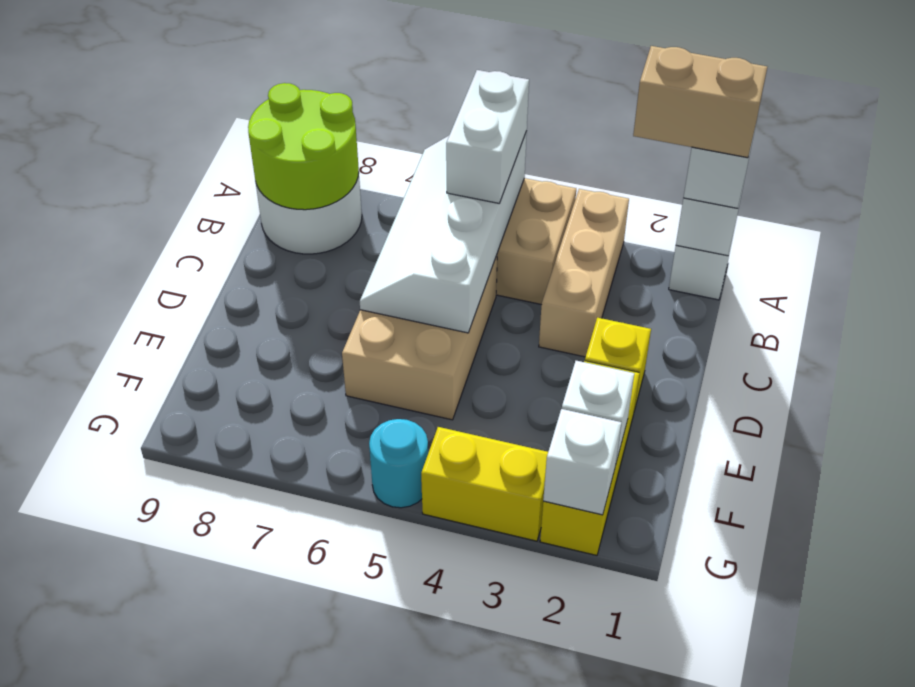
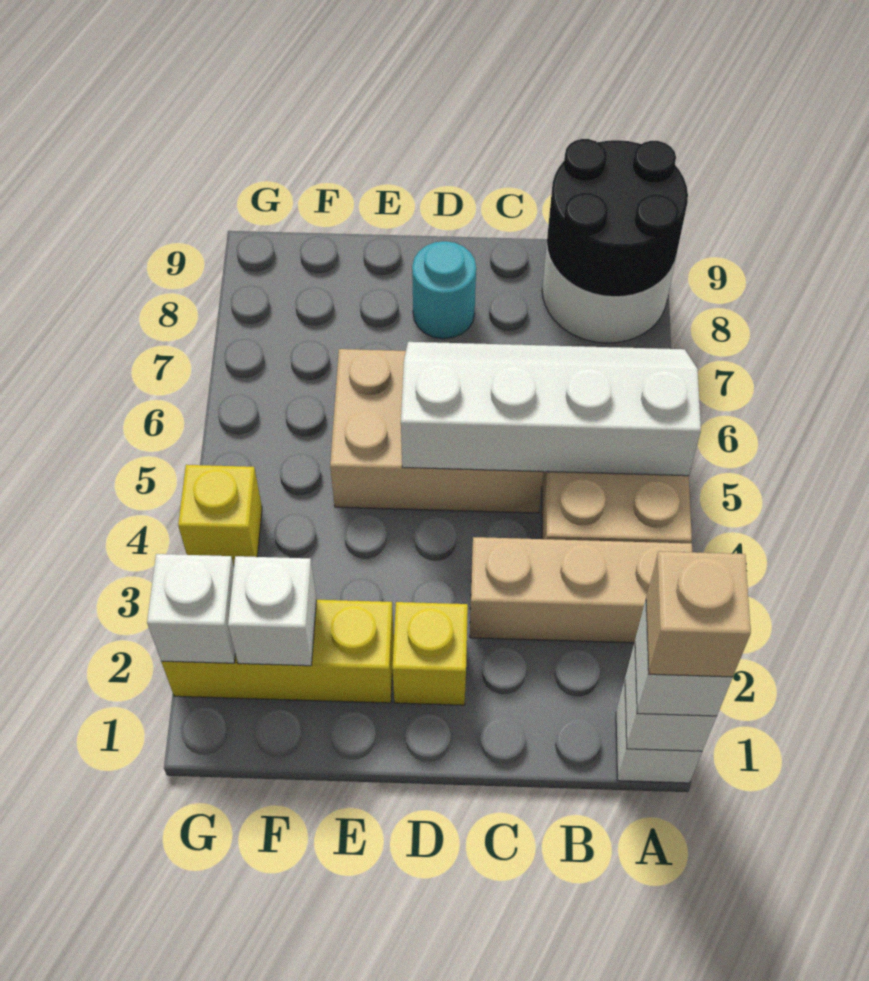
tan 1x2 brick [633,46,767,158] -> tan 1x1 brick [646,551,751,677]
white 1x2 brick [446,70,529,203] -> none
lime 2x2 round brick [248,83,359,210] -> black 2x2 round brick [547,139,688,297]
yellow 1x2 brick [421,427,548,541] -> yellow 1x1 brick [178,465,262,565]
cyan 1x1 round brick [369,419,428,508] -> cyan 1x1 round brick moved to [412,241,476,339]

